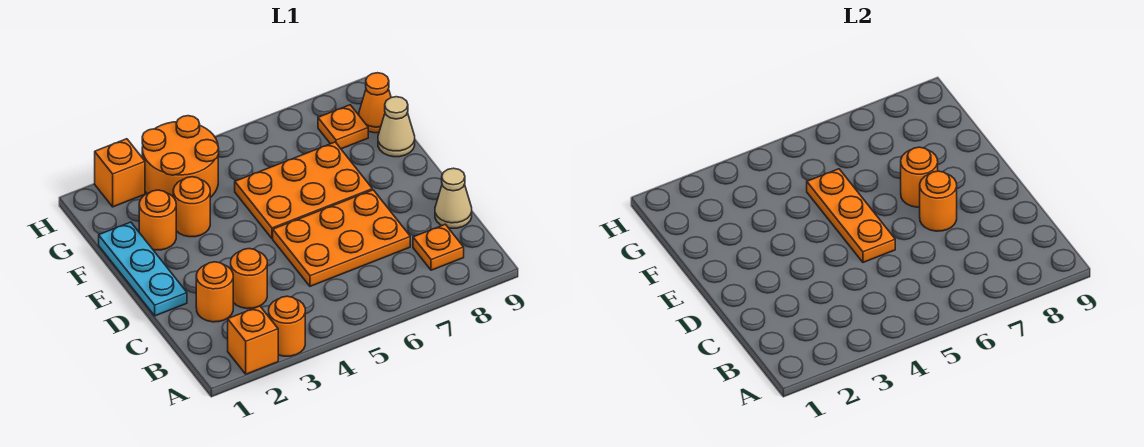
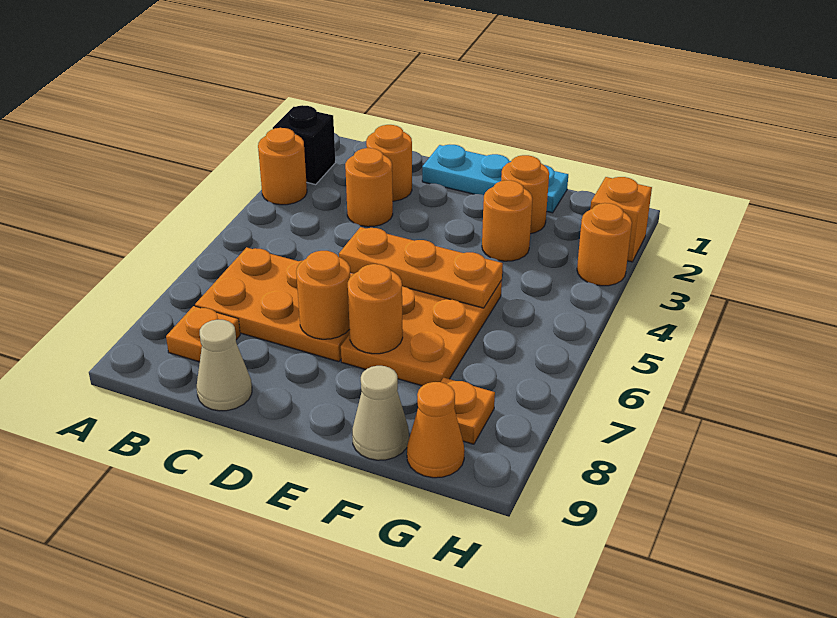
orange 1x1 brick [228,306,278,374] -> black 1x1 brick [273,105,335,185]
orange 2x3 plate [273,190,410,286] -> orange 2x3 plate turned to [195,247,353,362]
orange 2x2 round brick [142,116,219,198] -> orange 1x1 round brick [577,203,632,286]

